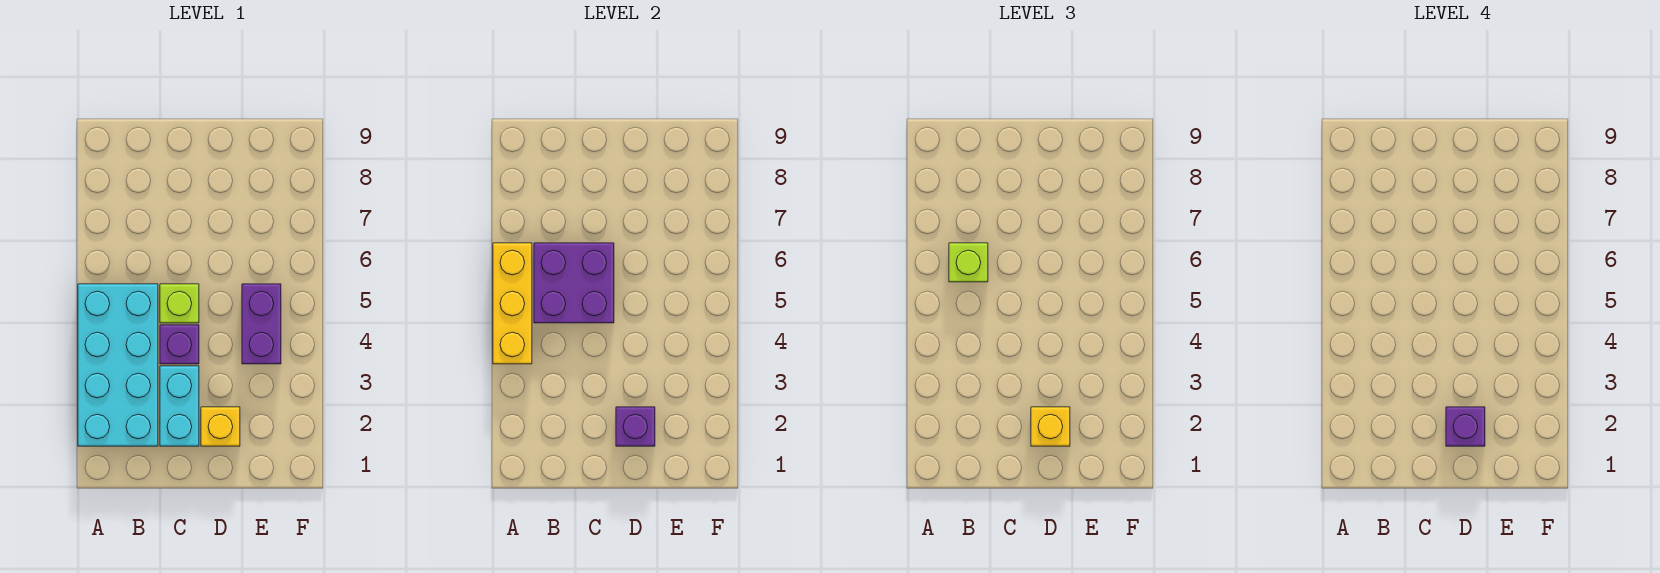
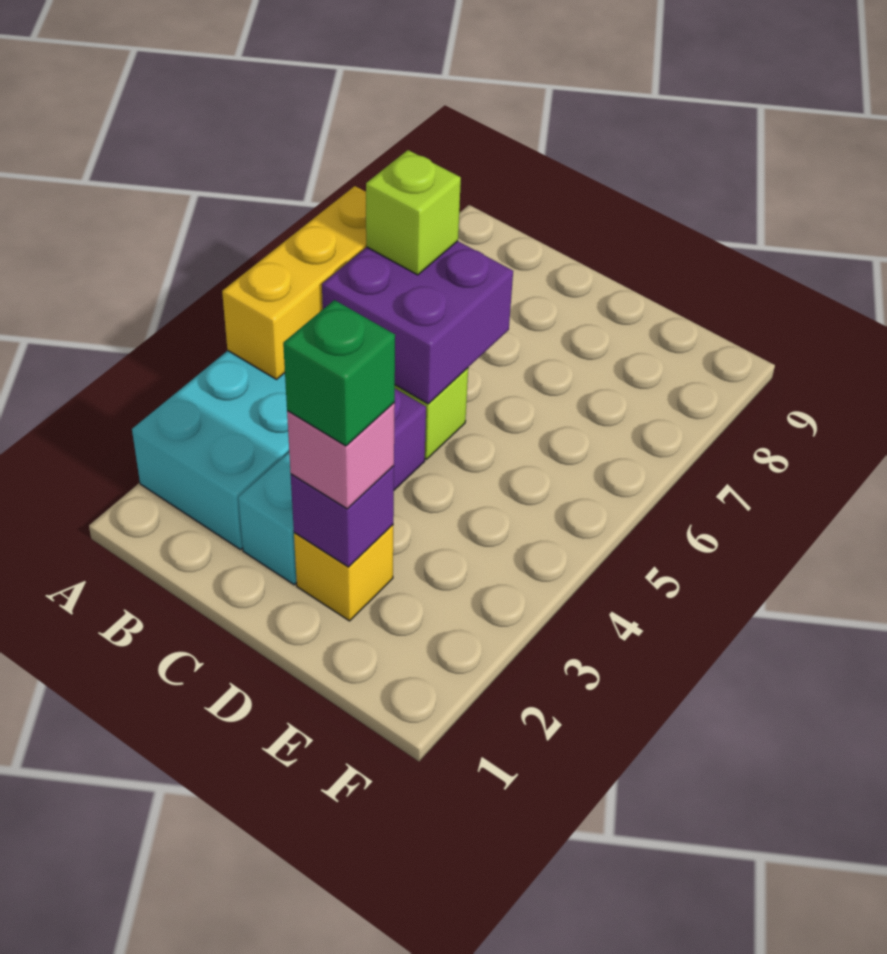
yellow 1x1 brick [1031,407,1070,446] -> pink 1x1 brick [287,403,395,509]
purple 1x1 brick [1446,407,1485,446] -> green 1x1 brick [283,300,395,446]
purple 1x2 brick [242,284,281,364] -> none

